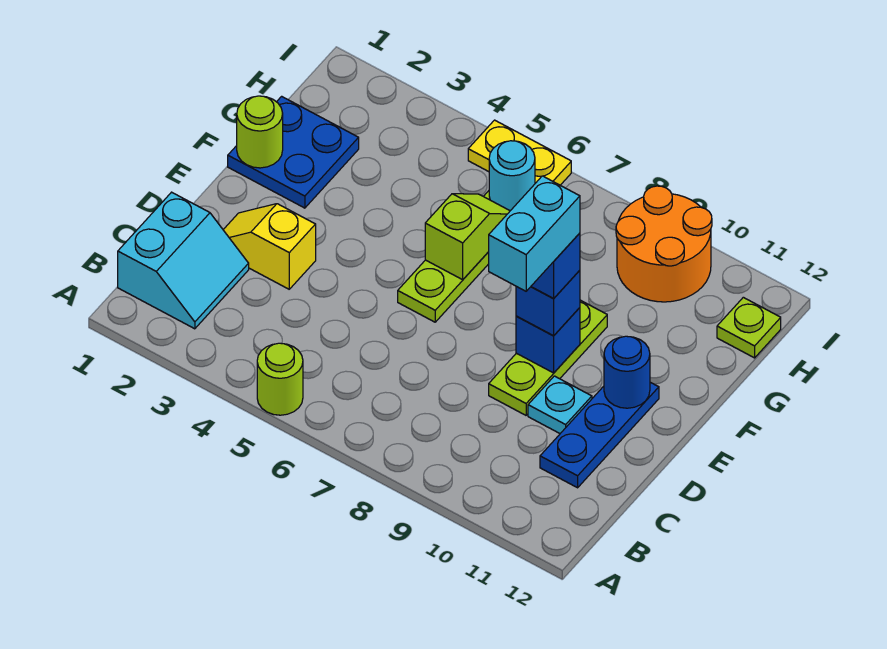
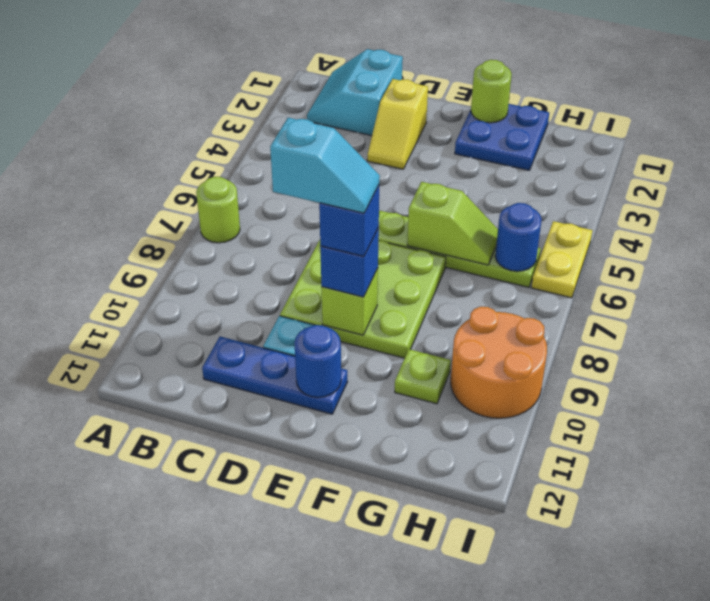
lime 1x1 round brick [257,343,303,415] -> lime 1x1 round brick moved to [196,177,240,243]
cyan 2x2 slope [118,192,249,329] -> cyan 2x2 slope turned to [307,49,403,136]
yellow 1x2 slope [223,204,316,289] -> yellow 1x2 slope turned to [367,79,428,169]
lime 1x3 plate [489,300,607,415] -> lime 3x3 plate [280,240,446,358]
cyan 1x2 brick [489,176,580,291] -> cyan 1x2 slope [270,118,380,213]
blue 1x1 brick [516,308,580,373] -> lime 1x1 brick [321,268,378,335]
cyan 1x1 round brick [489,141,535,211] -> blue 1x1 round brick [495,203,542,271]
lime 1x1 plate [717,297,781,358] -> lime 1x1 plate moved to [395,349,451,404]

